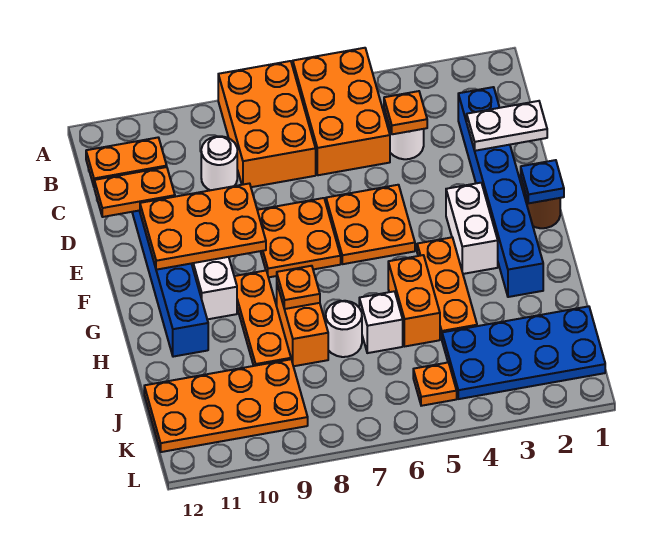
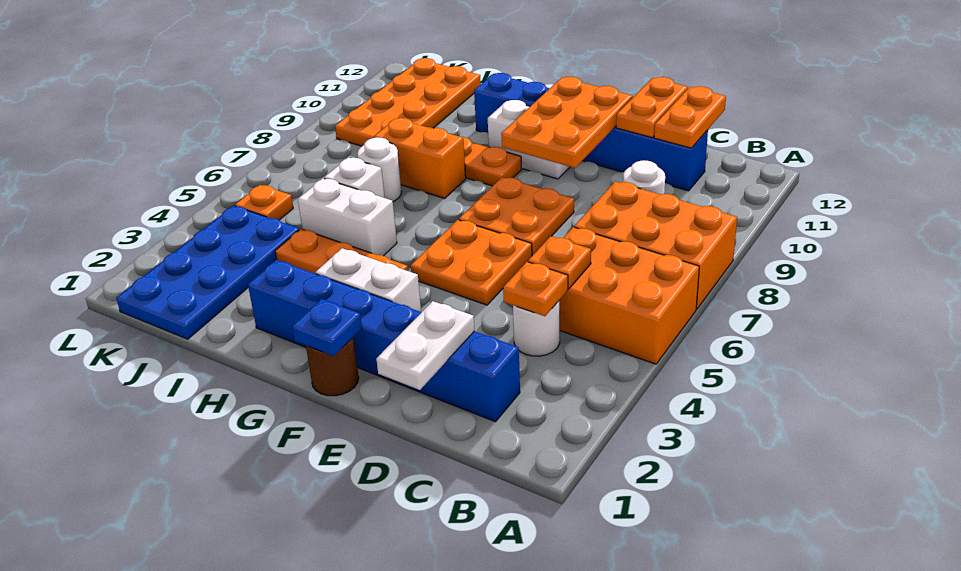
orange 1x2 brick [388,255,440,346] -> white 1x2 brick [298,178,397,256]
orange 1x1 plate [277,266,320,309] -> orange 1x1 plate moved to [528,236,591,289]

